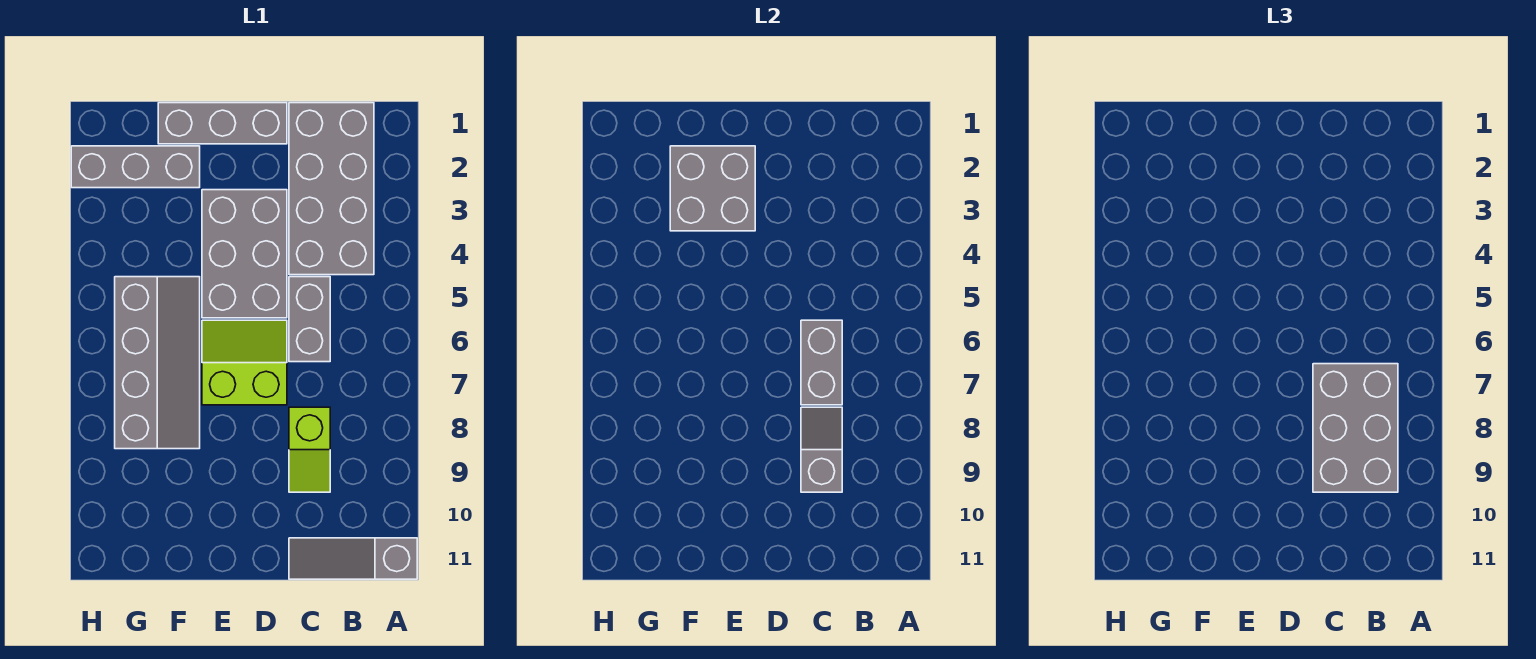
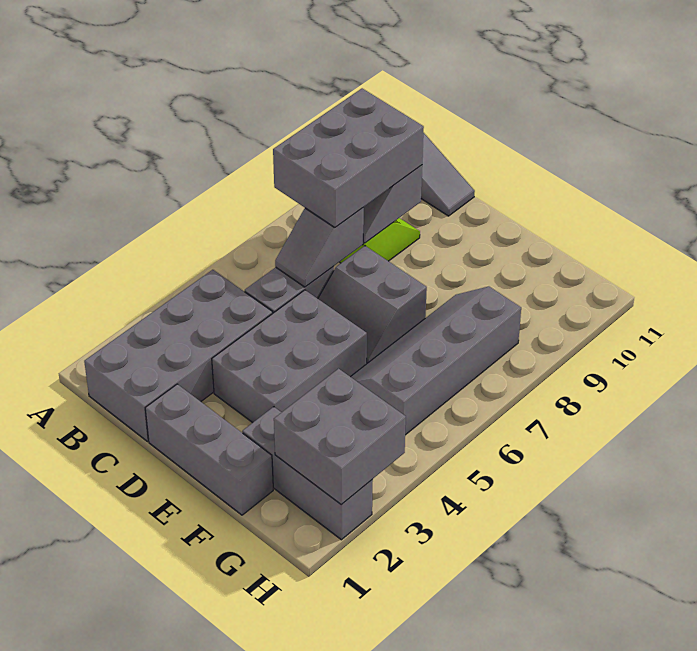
grey 1x2 brick [801,320,842,405] -> grey 1x2 slope [275,208,364,287]
lime 2x2 slope [202,320,287,405] -> grey 2x2 slope [318,246,427,363]
grey 2x2 brick [670,146,755,231] -> grey 2x2 brick moved to [274,369,406,505]

